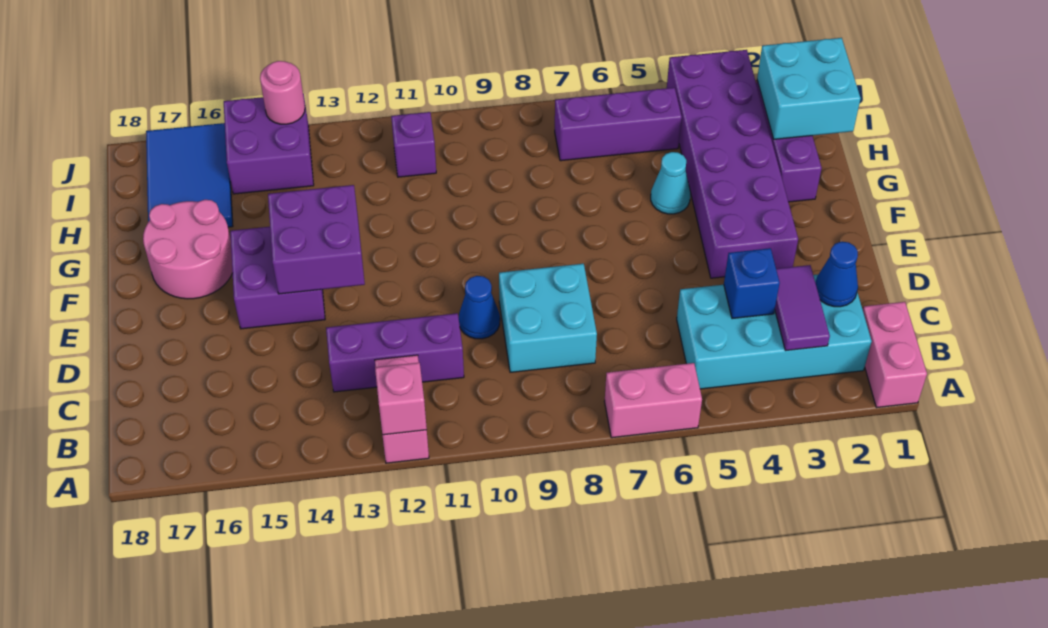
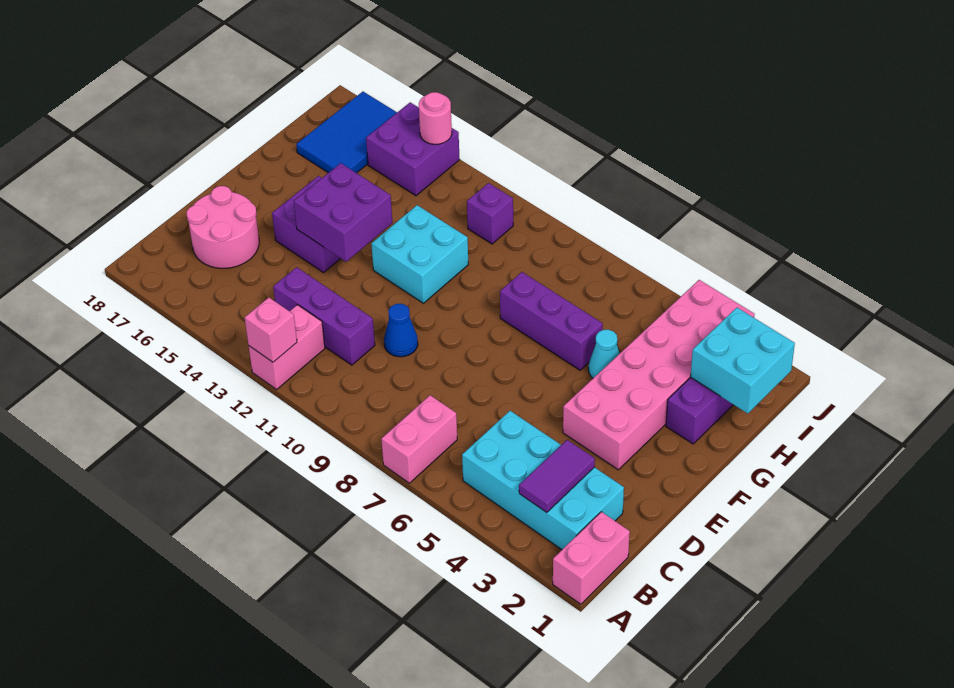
pink 1x2 brick [605,363,702,438] -> pink 1x2 brick turned to [381,395,457,483]
blue 1x1 cone [815,242,858,307] -> none
blue 1x1 brick [724,248,780,319] -> none
cyan 2x2 brick [499,264,597,372] -> cyan 2x2 brick moved to [371,205,468,303]
purple 2x6 brick [667,50,798,278] -> pink 2x6 brick [563,280,755,470]
pink 2x2 round brick [143,200,233,299] -> pink 2x2 round brick moved to [187,186,259,268]
purple 1x3 brick [555,88,682,161] -> purple 1x3 brick moved to [500,272,603,370]

